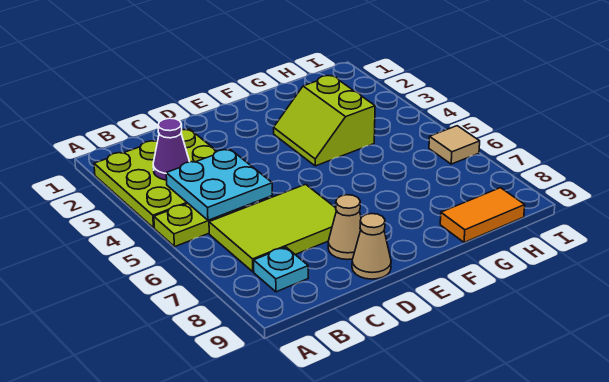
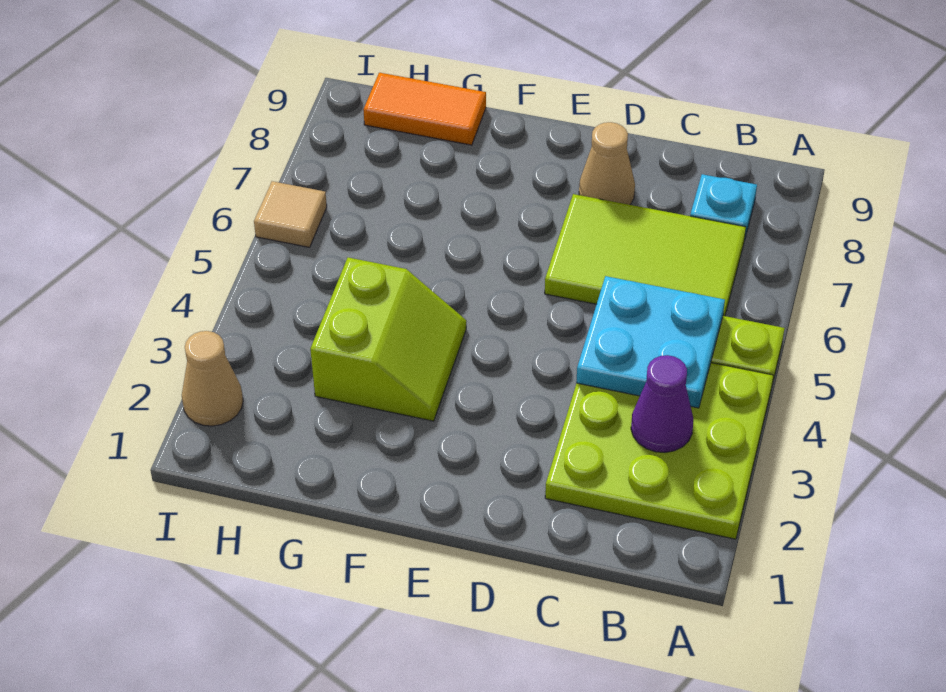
tan 1x1 cone [352,214,391,279] -> tan 1x1 cone moved to [182,331,243,426]

